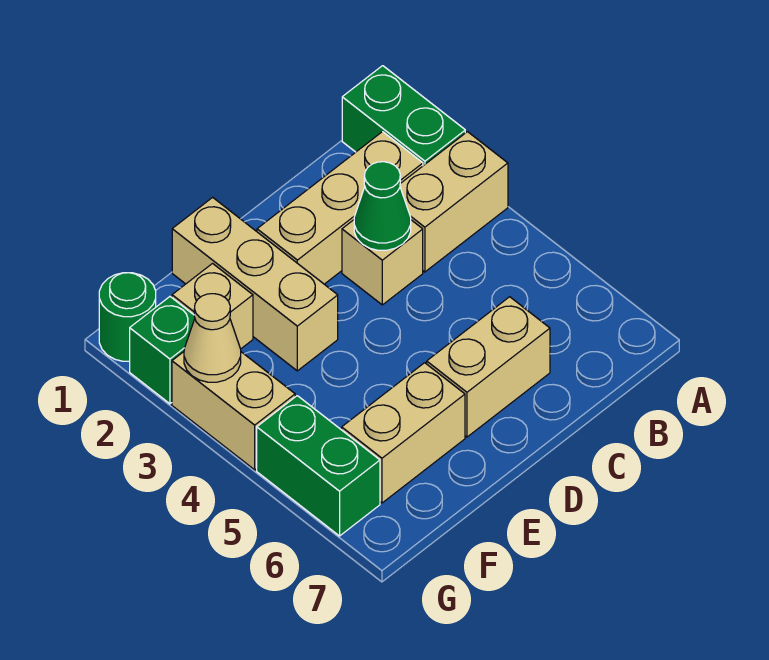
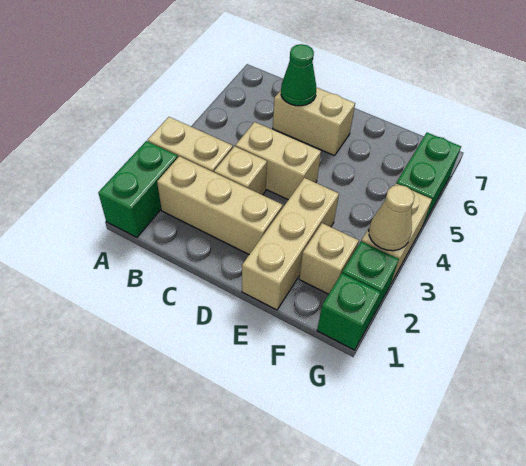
green 1x1 cone [354,162,411,250] -> green 1x1 cone moved to [281,44,316,106]
tan 1x2 brick [342,363,465,503] -> tan 1x2 brick moved to [235,122,321,200]
green 1x1 round brick [99,273,156,361] -> green 1x1 brick [317,273,381,350]

